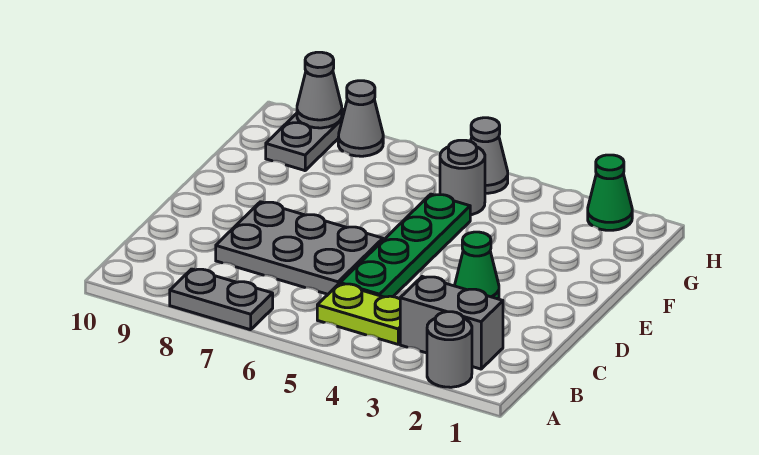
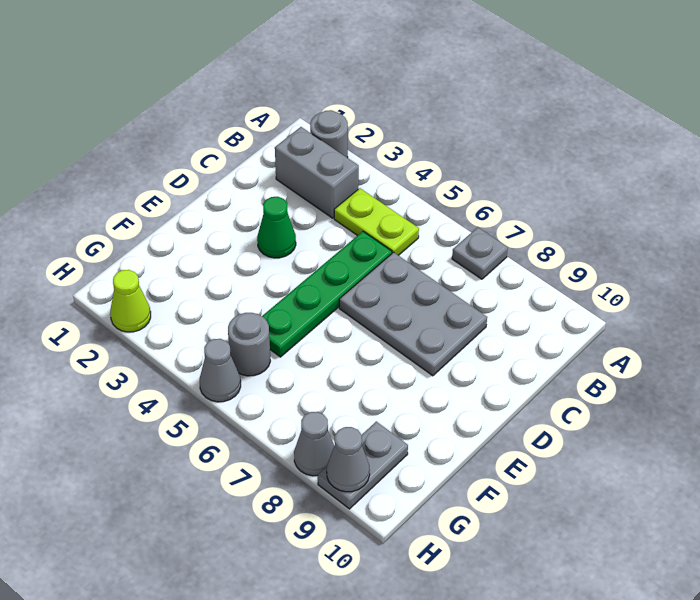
grey 1x2 plate [170,269,273,330] -> grey 1x1 plate [452,227,508,279]
green 1x1 cone [588,155,632,230] -> lime 1x1 cone [110,270,151,332]

